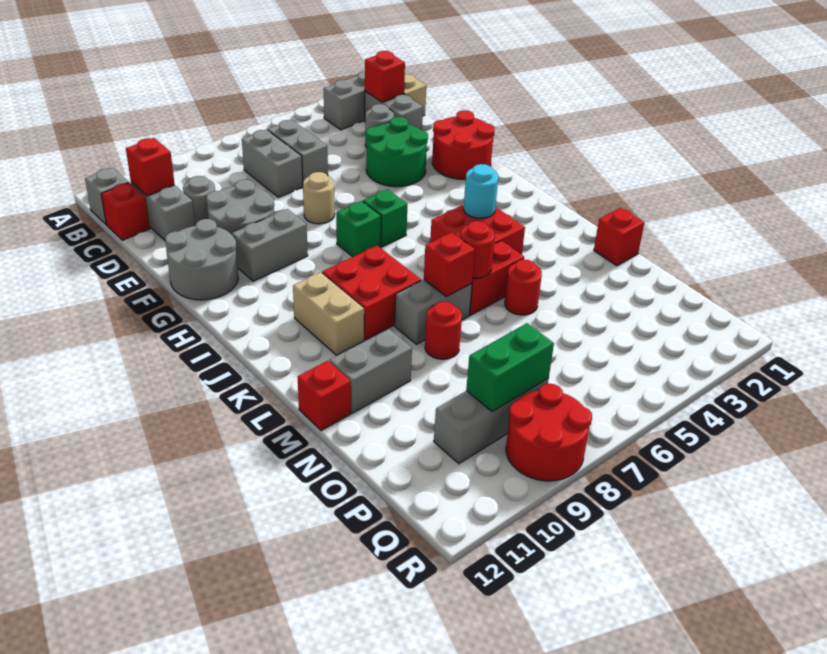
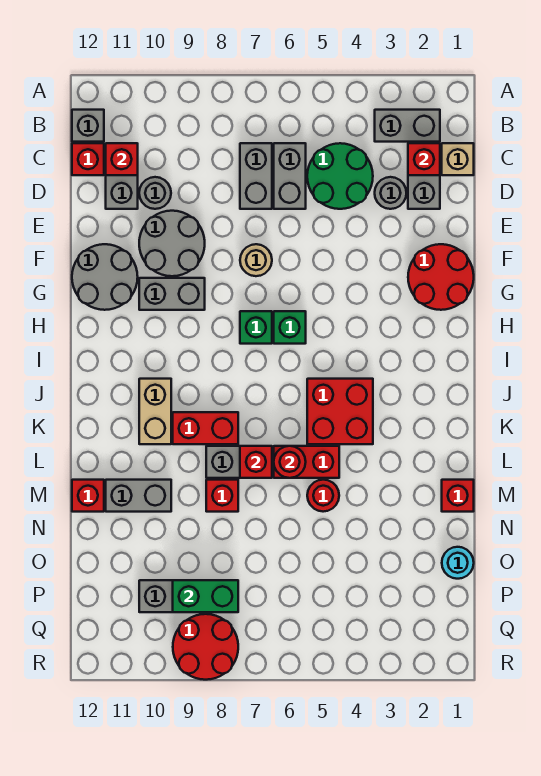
green 2x2 round brick [366,117,428,187] -> green 2x2 round brick moved to [307,143,373,209]
cyan 1x1 round brick [464,164,498,218] -> cyan 1x1 round brick moved to [442,547,474,579]
red 2x2 brick [322,246,421,340] -> red 1x2 brick [173,412,238,444]
red 1x1 round brick [425,302,462,359] -> red 1x1 brick [206,480,238,512]

